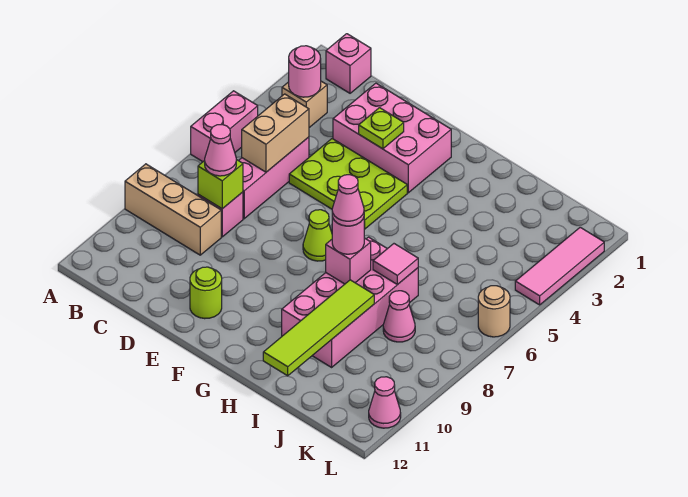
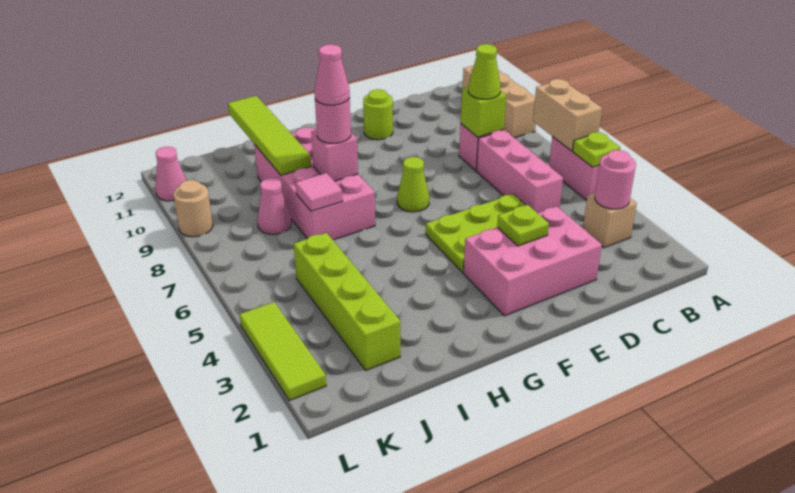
none -> lime 1x1 plate [573,132,620,167]
tan 1x3 brick [125,164,221,255] -> tan 1x3 brick turned to [463,66,536,138]
pink 1x1 brick [326,34,371,93] -> none
tan 1x2 brick [242,94,309,172] -> tan 1x2 brick moved to [533,79,602,151]
pink 1x1 cone [205,125,236,176] -> lime 1x1 cone [468,44,501,99]
none -> lime 1x4 brick [294,233,400,370]
pink 1x3 tile [515,227,604,305] -> lime 1x3 tile [239,302,326,401]
tan 1x1 round brick [478,286,510,337] -> tan 1x1 round brick moved to [173,180,213,237]

